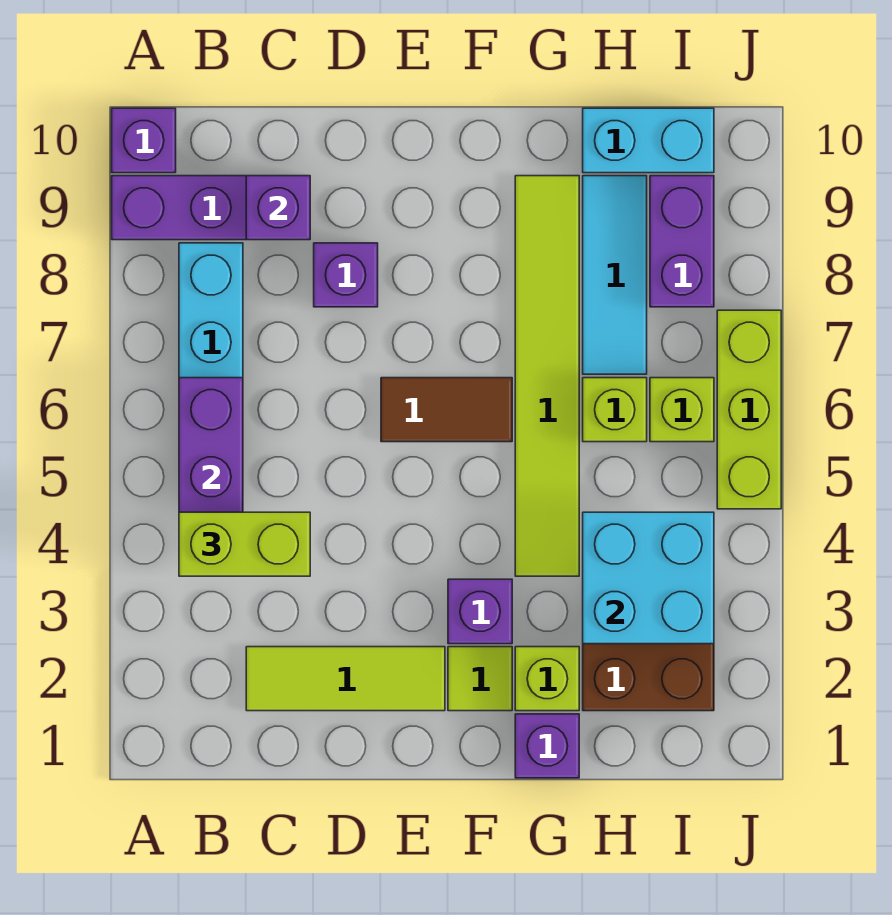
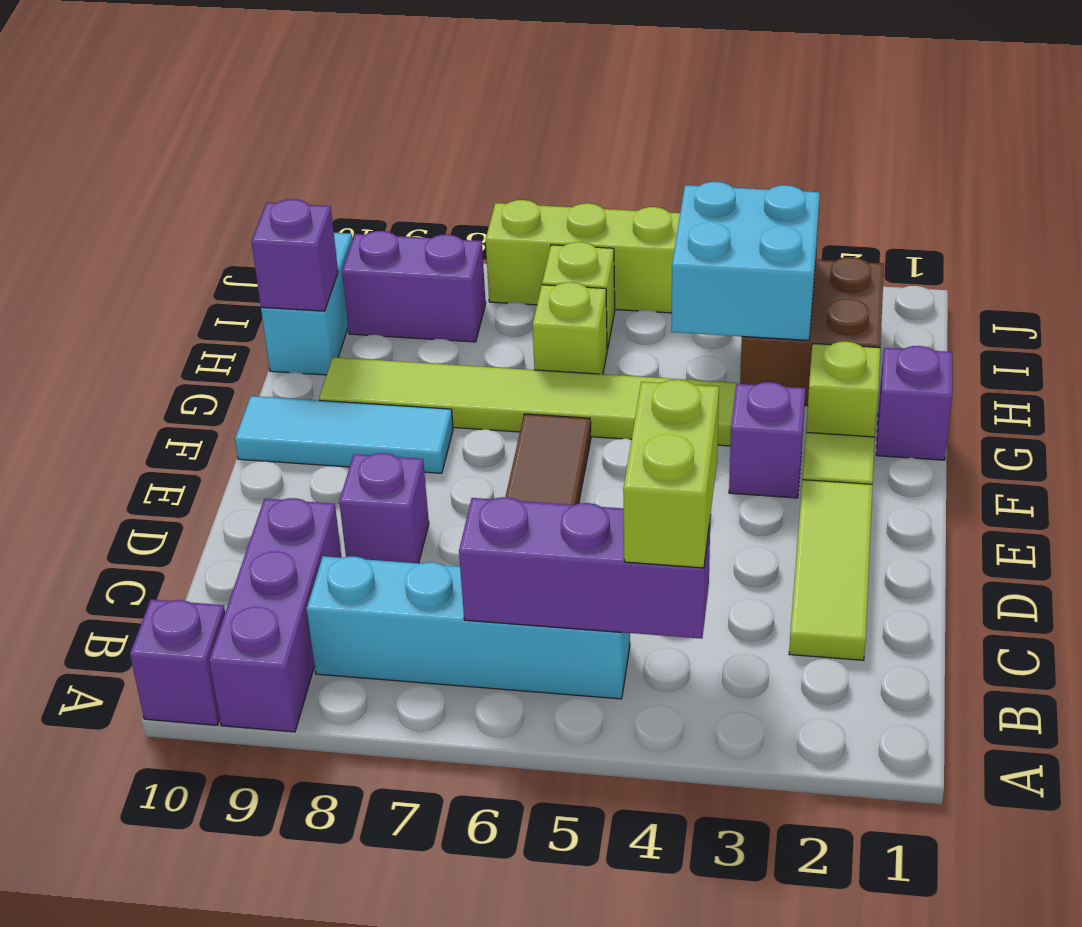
purple 1x1 brick [246,176,310,240] -> purple 1x1 brick moved to [251,199,338,311]
cyan 1x3 tile [583,176,647,374] -> cyan 1x3 tile moved to [235,396,453,473]

